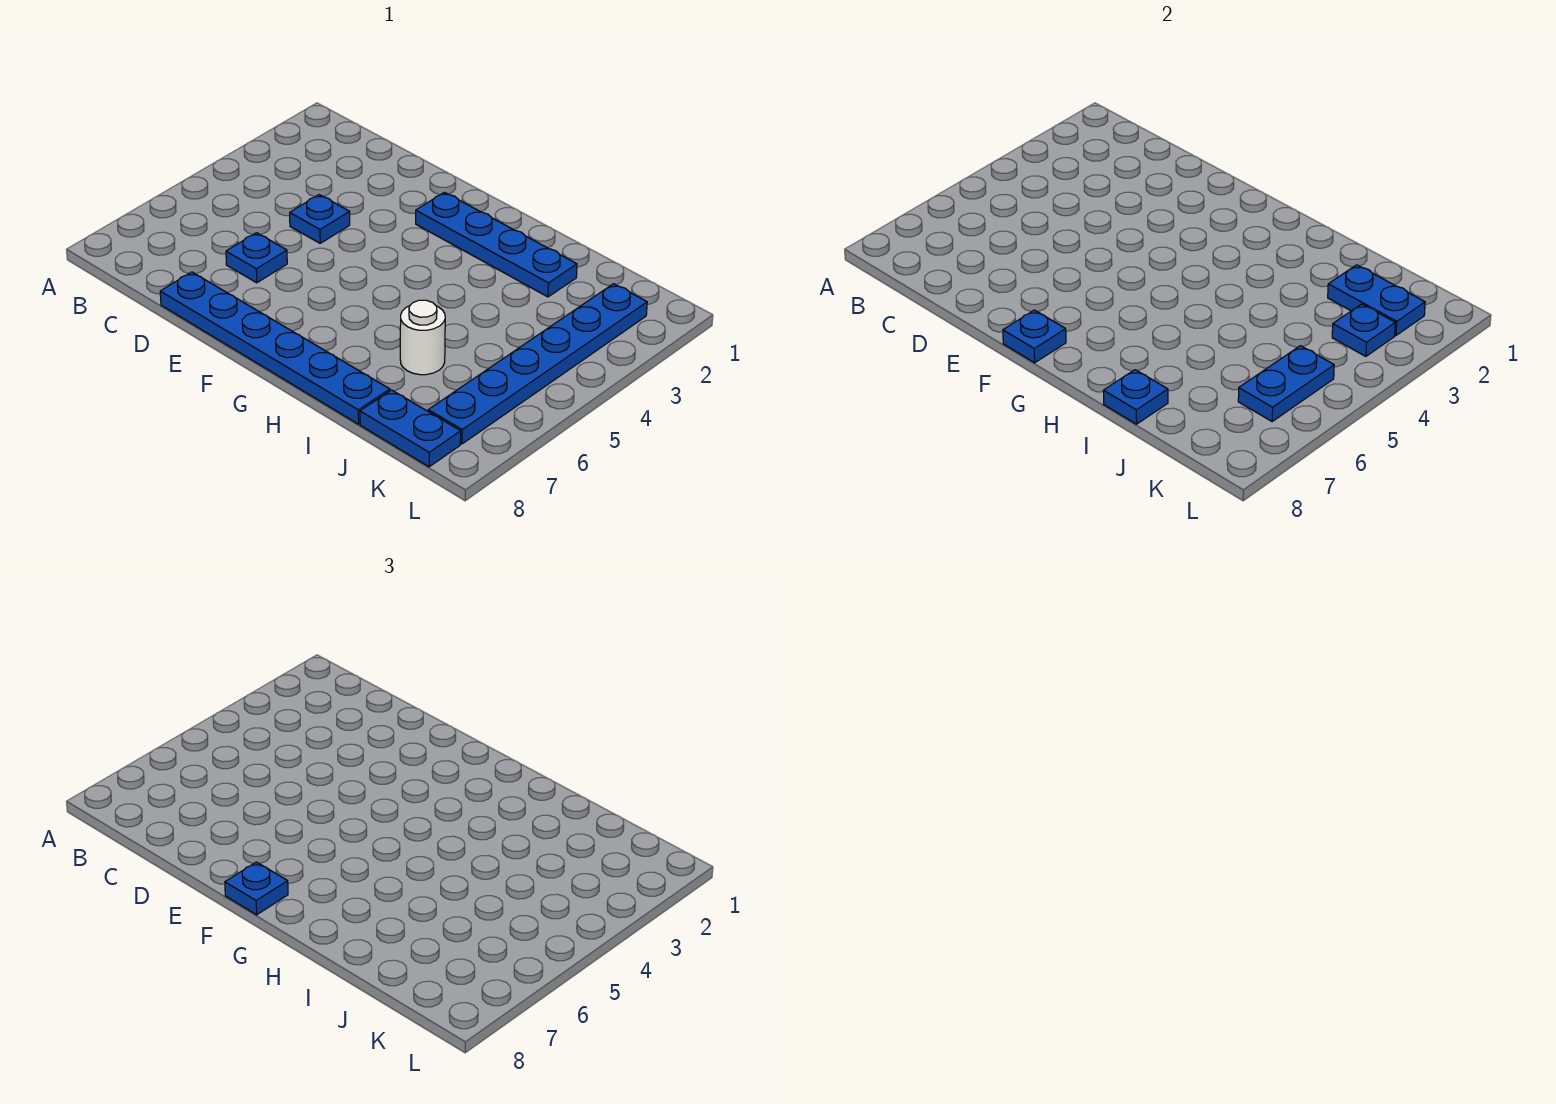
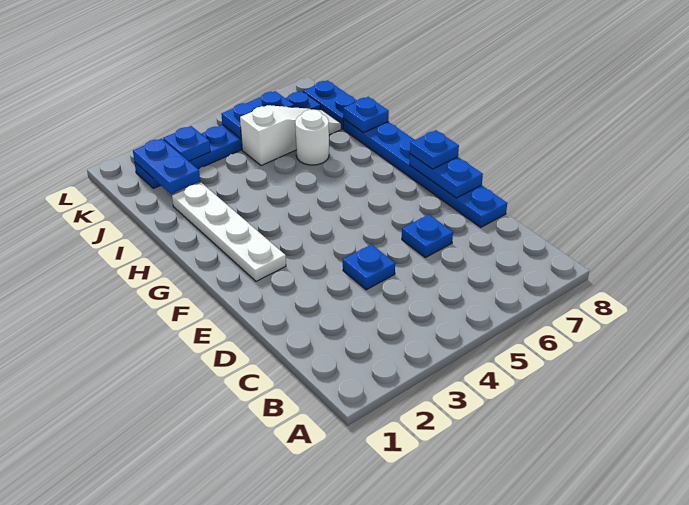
blue 1x4 plate [416,192,577,297] -> white 1x4 plate [172,183,286,281]
blue 1x1 plate [1003,310,1066,363] -> blue 1x2 plate [410,154,483,198]
none -> white 1x3 slope [240,105,341,166]

